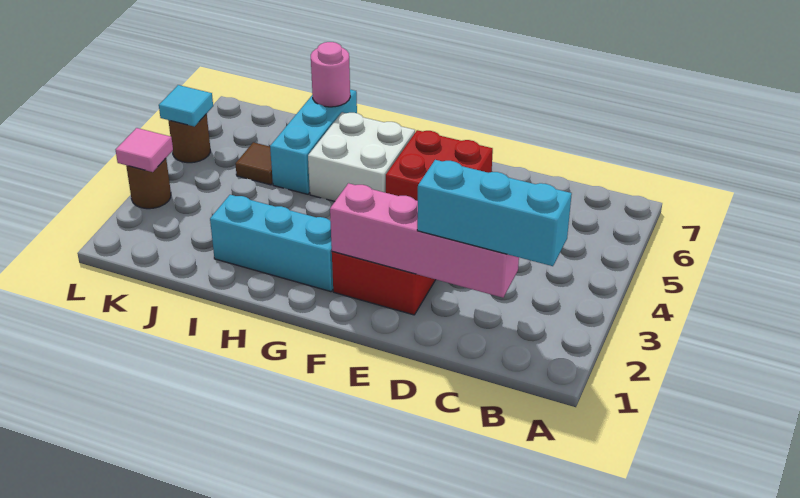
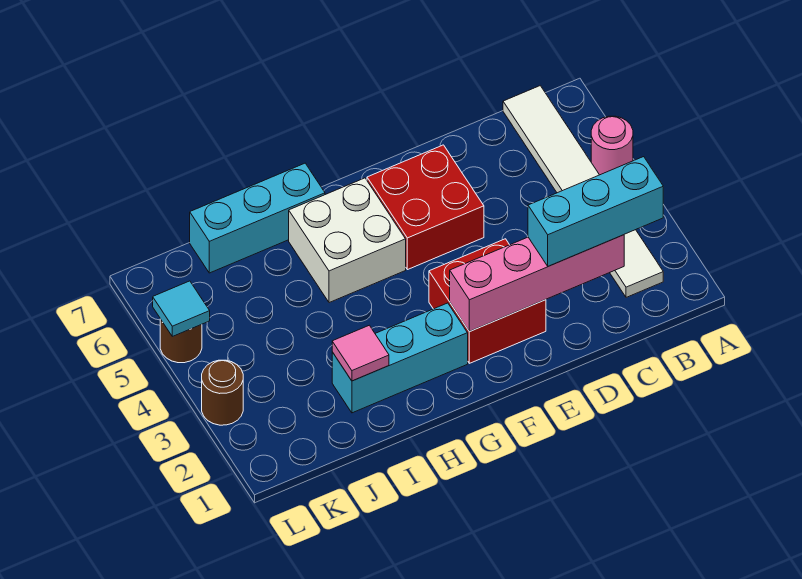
none -> white 1x6 tile [503,86,663,297]
cyan 1x3 brick [270,90,357,194] -> cyan 1x3 brick turned to [190,163,325,273]
pink 1x1 round brick [311,42,350,107] -> pink 1x1 round brick moved to [591,116,633,175]
brown 1x1 tile [235,142,273,185] -> none
pink 1x1 tile [116,128,173,172] -> pink 1x1 tile moved to [332,325,389,381]

